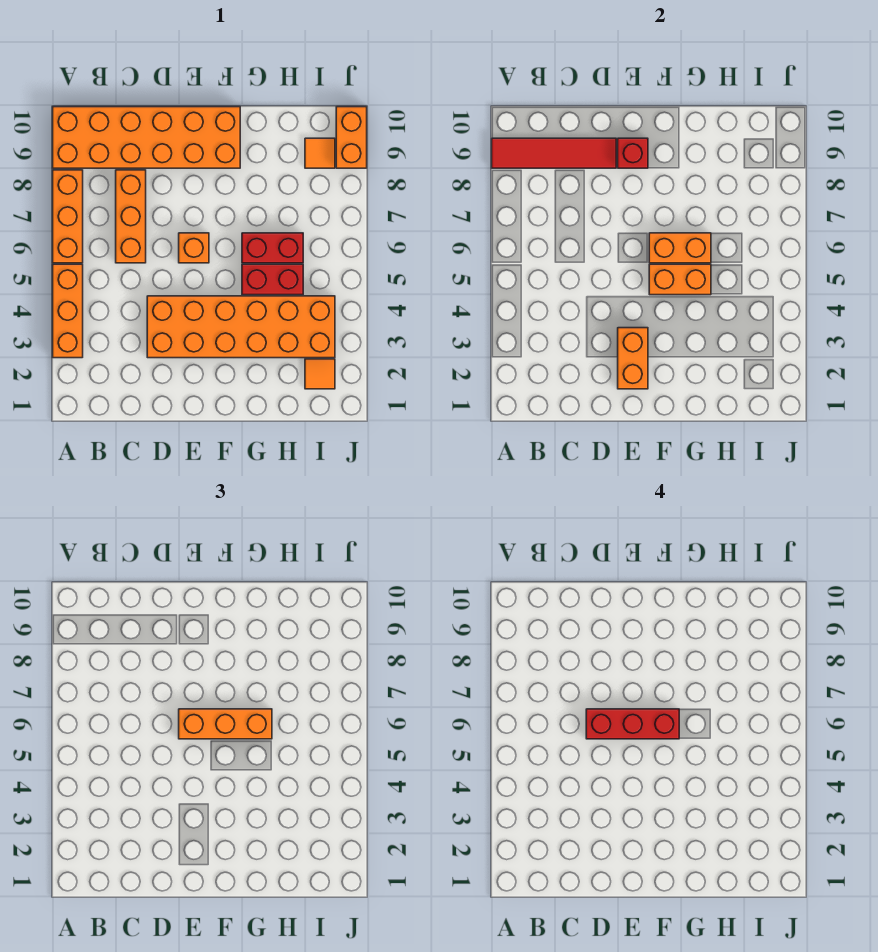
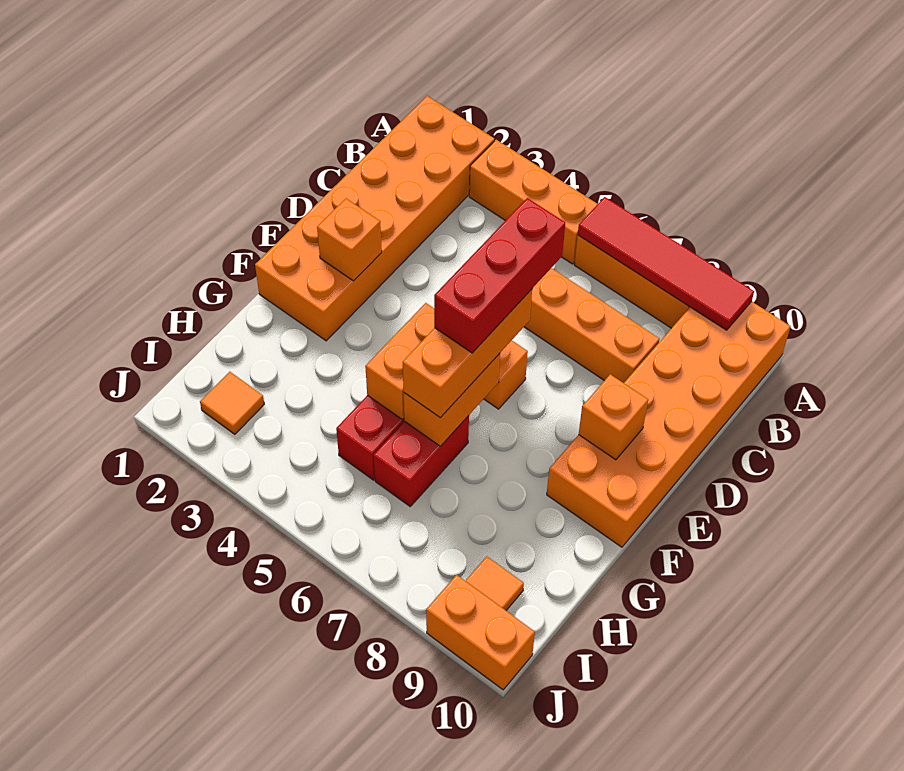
red 1x4 tile [492,138,616,168] -> red 1x4 tile turned to [578,197,754,330]
orange 2x6 brick [147,296,335,358] -> orange 2x6 brick moved to [255,96,494,341]
orange 1x2 brick [618,328,648,389] -> orange 1x1 brick [317,199,382,281]
red 1x1 brick [618,138,648,168] -> orange 1x1 brick [579,374,648,460]

